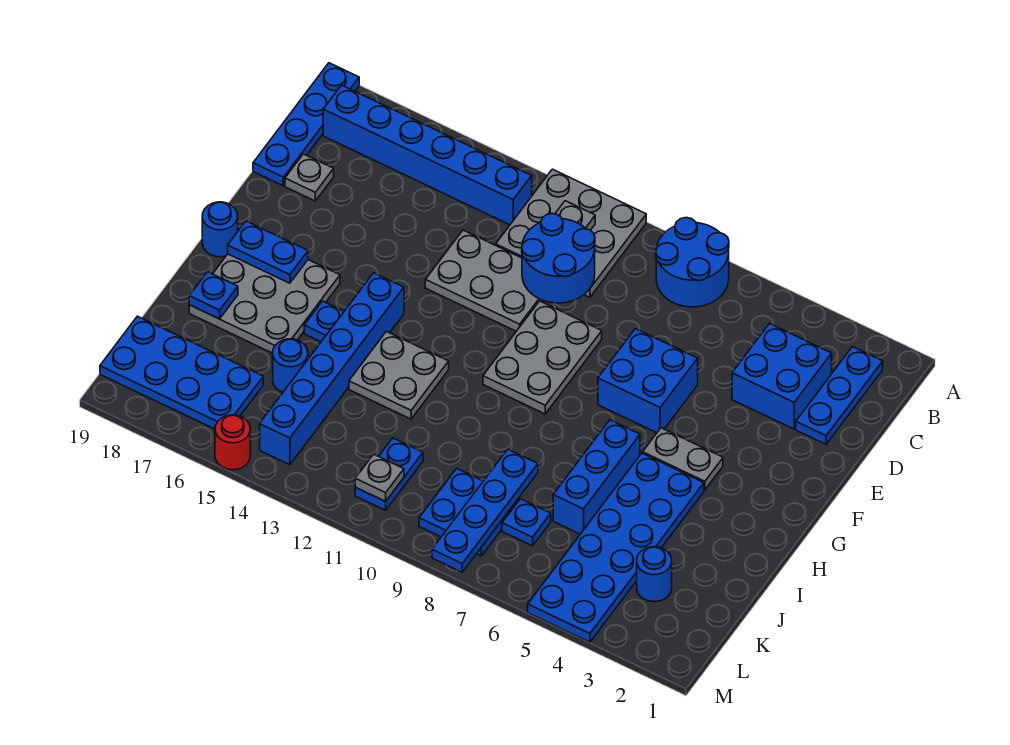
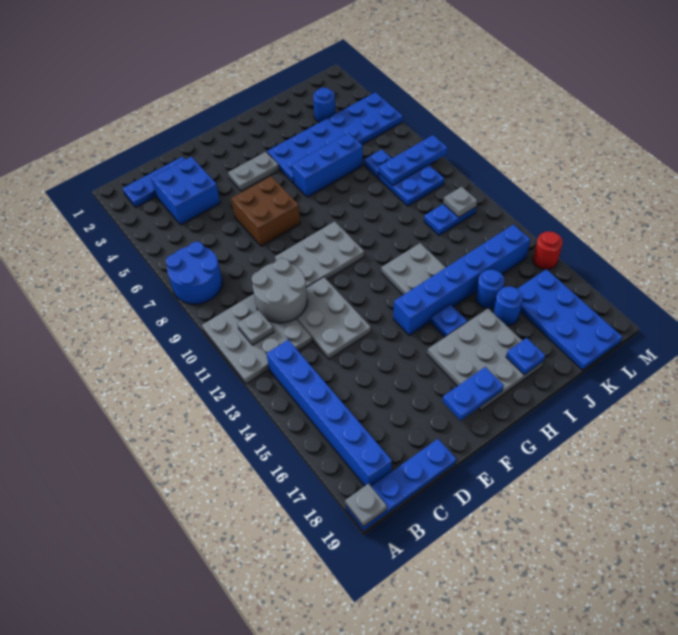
blue 2x2 round brick [522,214,595,303] -> grey 2x2 round brick [252,258,307,323]
grey 1x1 plate [285,154,334,201] -> grey 1x1 plate moved to [345,484,387,527]
blue 2x2 brick [598,329,698,433] -> brown 2x2 brick [231,176,300,246]
grey 1x2 plate [643,428,723,490] -> grey 1x2 plate turned to [228,152,279,191]
blue 1x2 plate [228,221,308,283] -> blue 1x2 plate turned to [443,367,504,420]
blue 1x1 round brick [202,202,238,257] -> blue 1x1 round brick moved to [494,287,523,326]
blue 1x4 plate [432,449,538,572] -> blue 1x3 plate [379,135,448,185]

